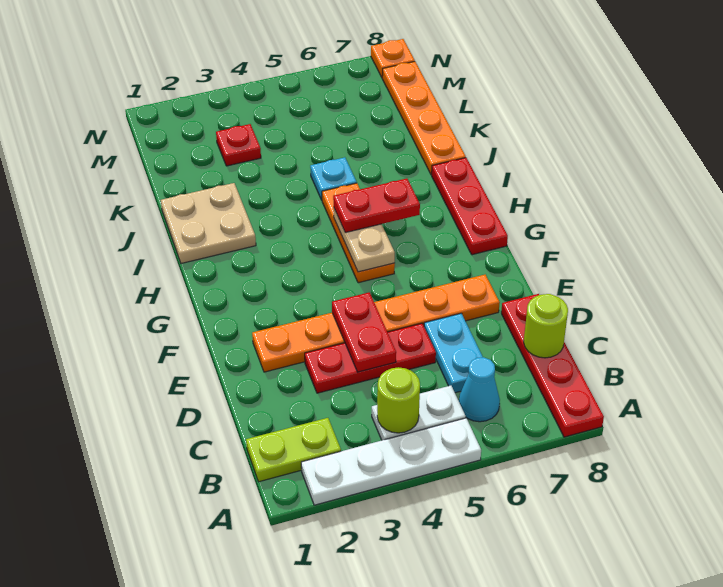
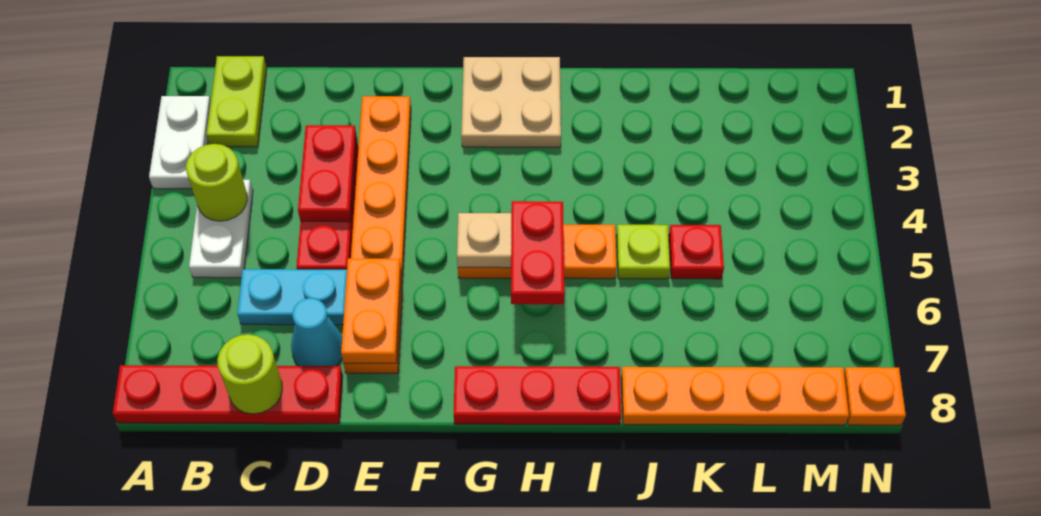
white 1x4 plate [301,418,481,505] -> white 1x2 plate [149,96,211,189]
cyan 1x1 cone [459,357,500,422] -> cyan 1x1 cone moved to [291,298,342,366]
red 1x2 plate [332,292,396,372] -> red 1x2 plate turned to [298,125,357,222]
none -> orange 1x2 plate [341,259,401,363]
tan 2x2 plate [161,183,256,263] -> tan 2x2 plate moved to [461,57,561,147]
cyan 1x1 plate [310,157,357,200] -> lime 1x1 plate [616,225,670,279]
red 1x1 plate [216,124,261,166] -> red 1x1 plate moved to [669,225,724,279]

